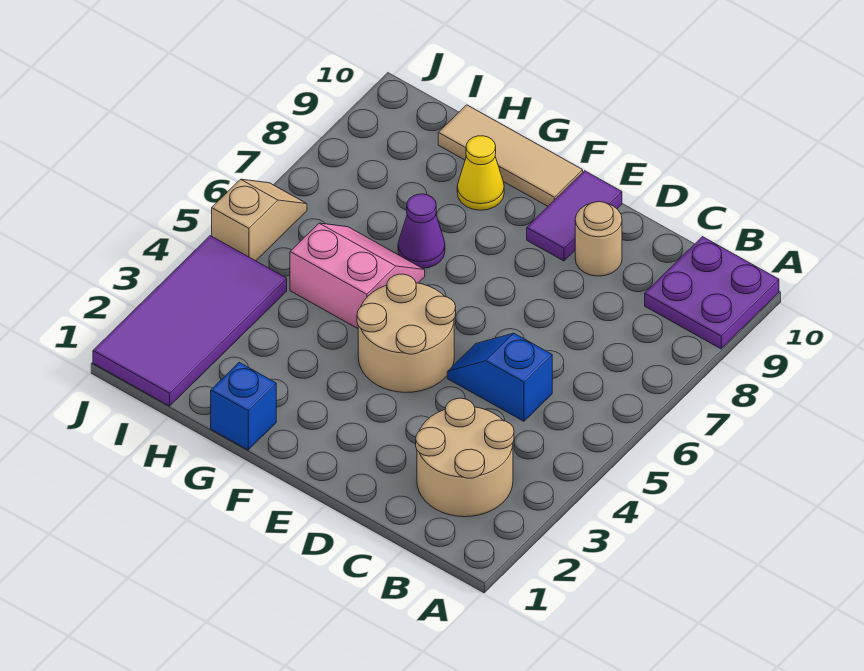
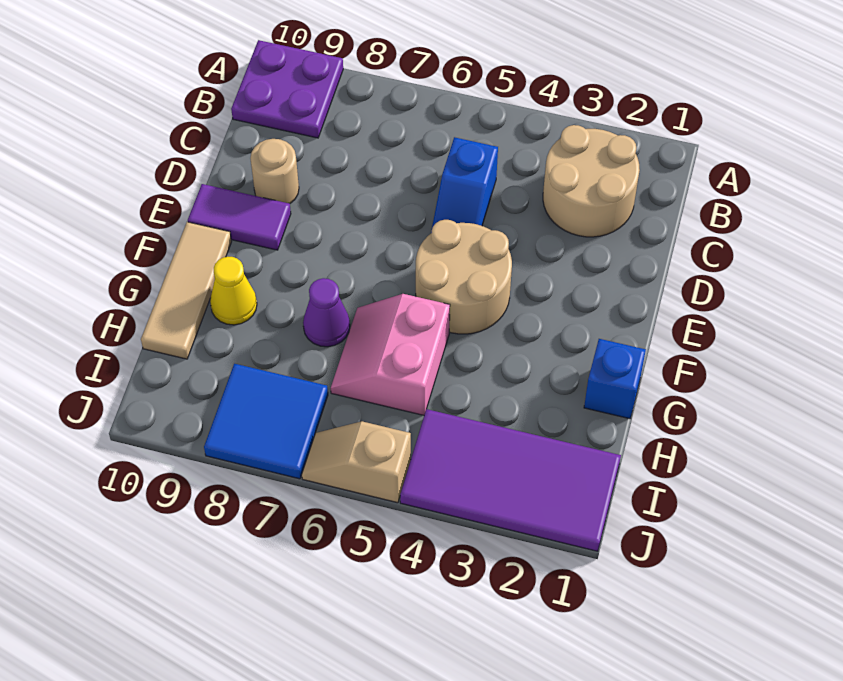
none -> blue 2x2 tile [204,364,328,479]

